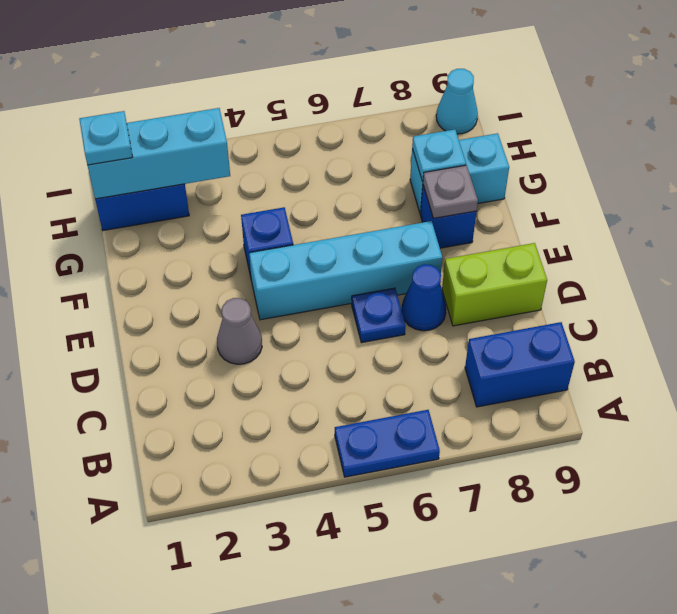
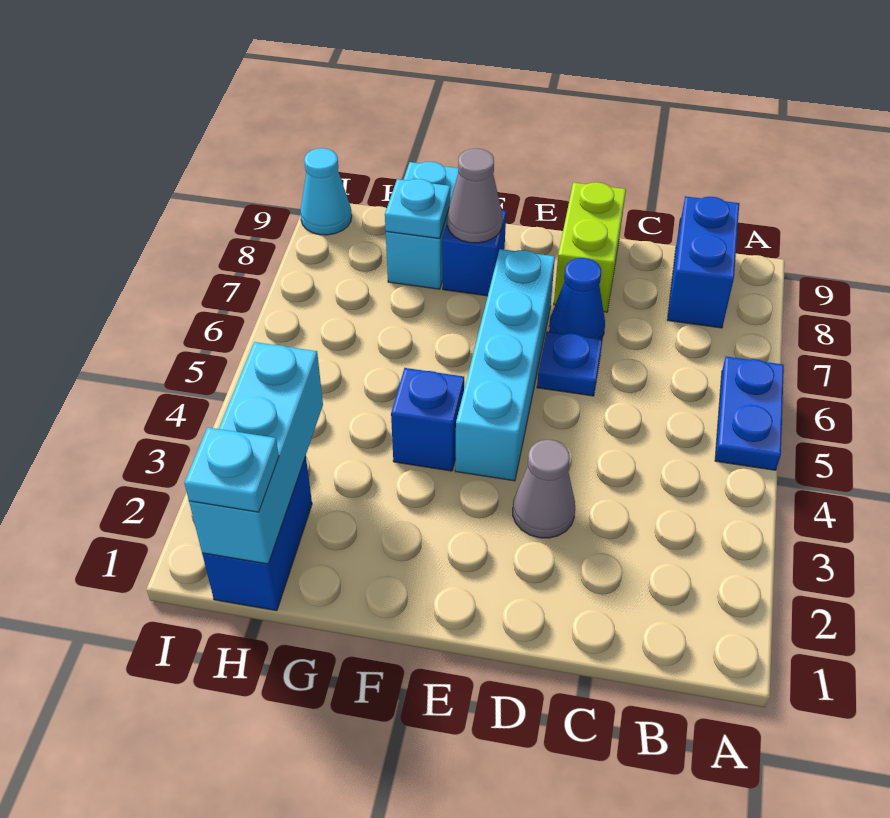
grey 1x1 plate [423,165,478,218] -> grey 1x1 cone [447,148,502,243]

